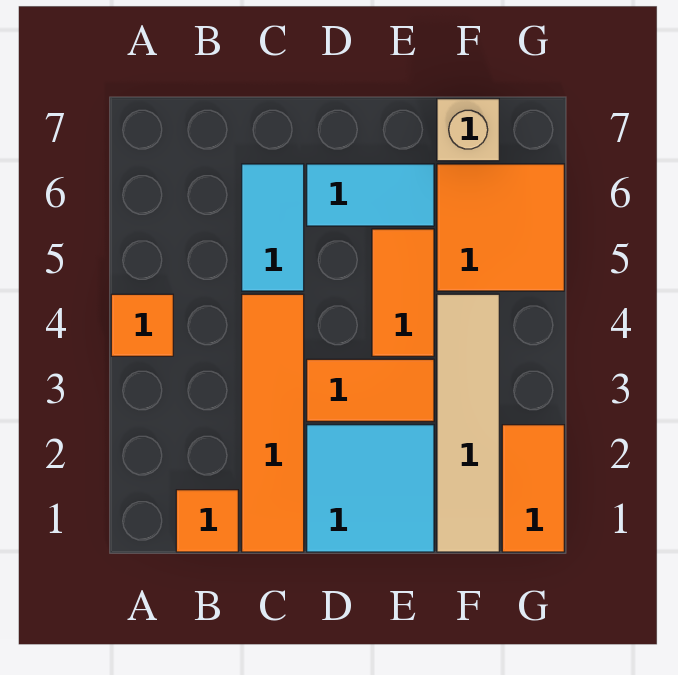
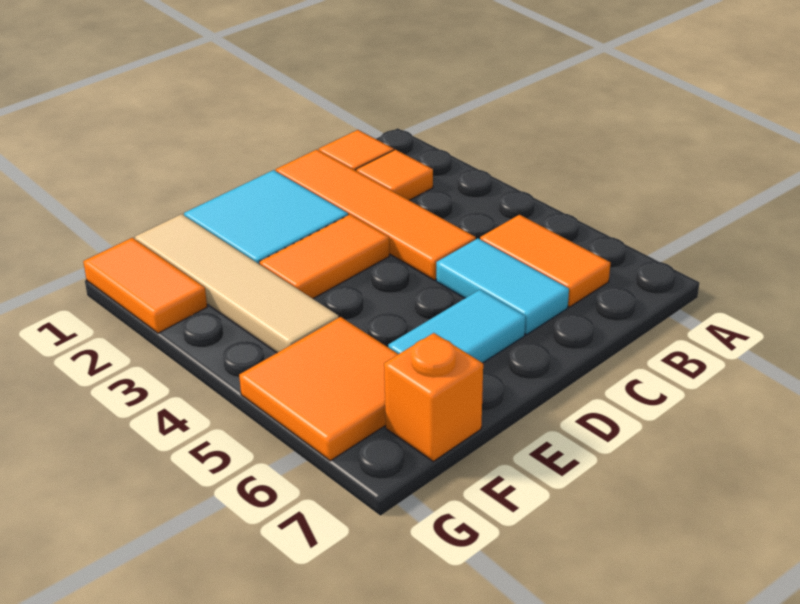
orange 1x1 tile [111,294,173,356] -> orange 1x1 tile moved to [356,150,433,200]
orange 1x2 tile [372,229,434,356] -> orange 1x2 tile moved to [480,215,610,307]
tan 1x1 brick [437,99,499,161] -> orange 1x1 brick [384,333,483,461]

